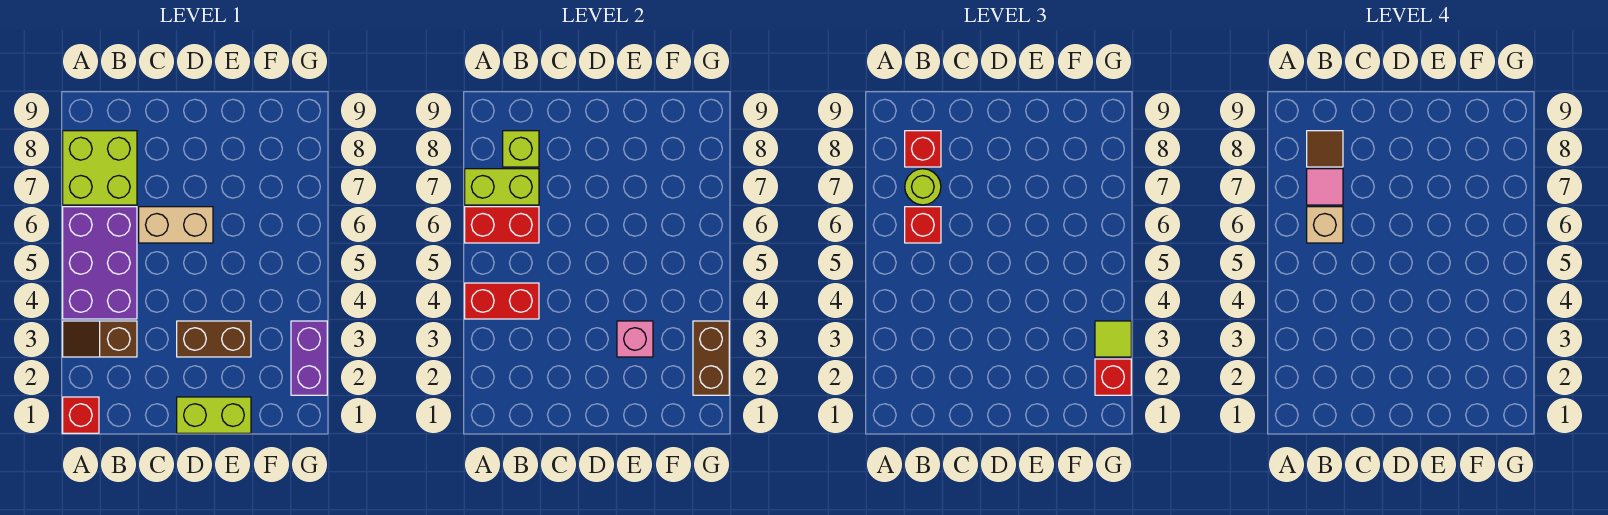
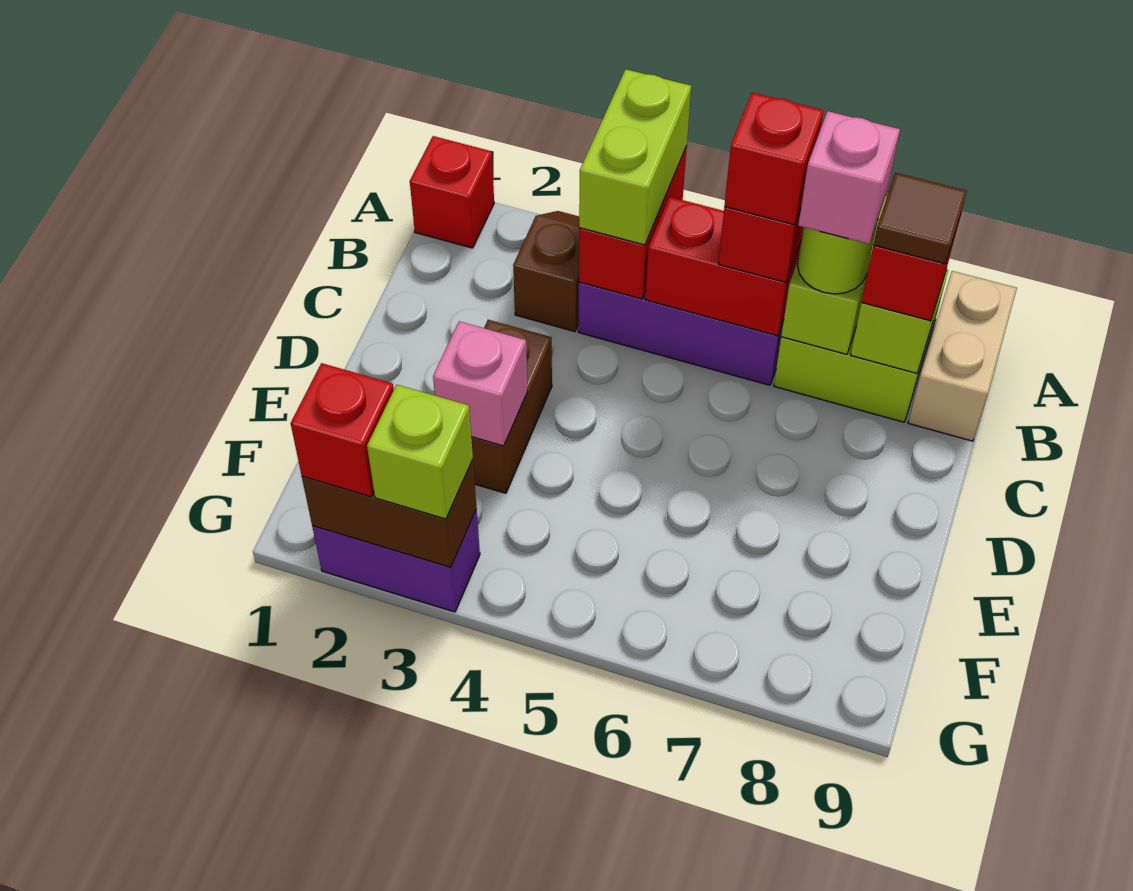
red 1x2 brick [465,207,539,243] -> red 1x2 brick turned to [645,197,801,336]
tan 1x1 brick [1307,207,1343,243] -> red 1x1 brick [724,93,823,225]
pink 1x1 tile [1307,169,1343,205] -> pink 1x1 brick [798,111,900,244]
tan 1x2 brick [139,207,213,243] -> tan 1x2 brick moved to [908,271,1017,441]
lime 1x2 brick [177,397,251,433] -> lime 1x2 brick moved to [579,69,691,245]
lime 1x1 tile [1095,321,1131,357] -> lime 1x1 brick [367,385,473,519]

